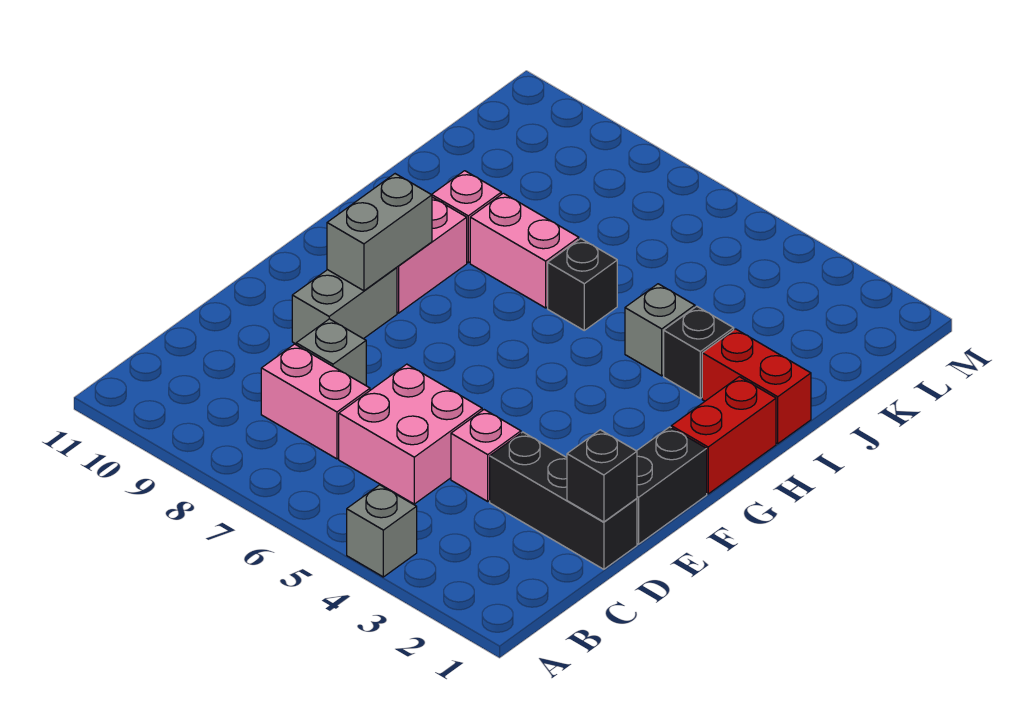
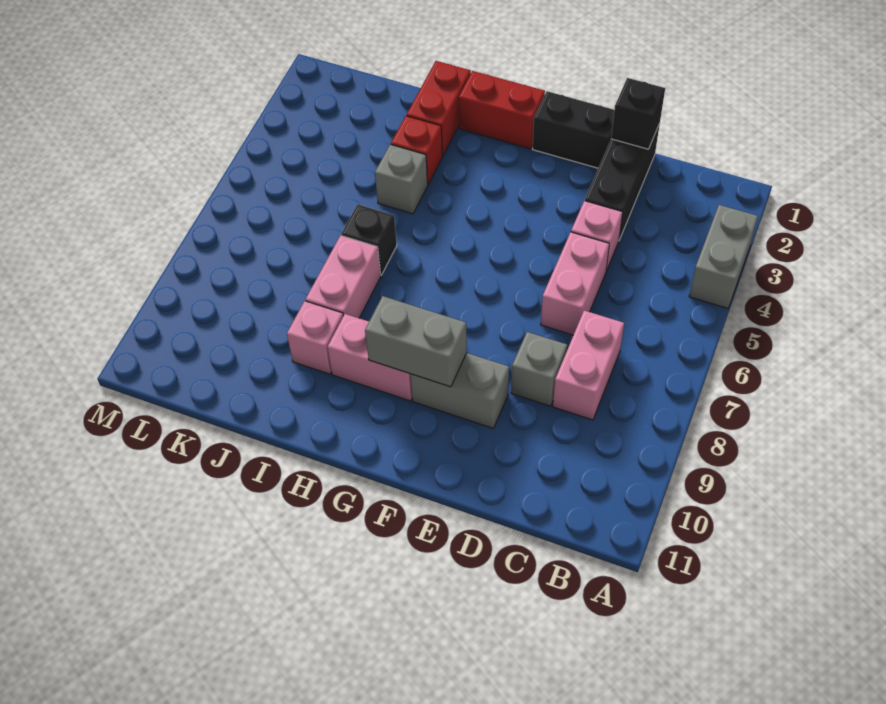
grey 1x1 brick [347,485,417,577] -> grey 1x2 brick [689,205,758,308]
pink 2x2 brick [339,364,482,504] -> pink 1x2 brick [541,232,609,335]
black 1x1 brick [664,306,734,398] -> red 1x1 brick [391,116,442,184]

